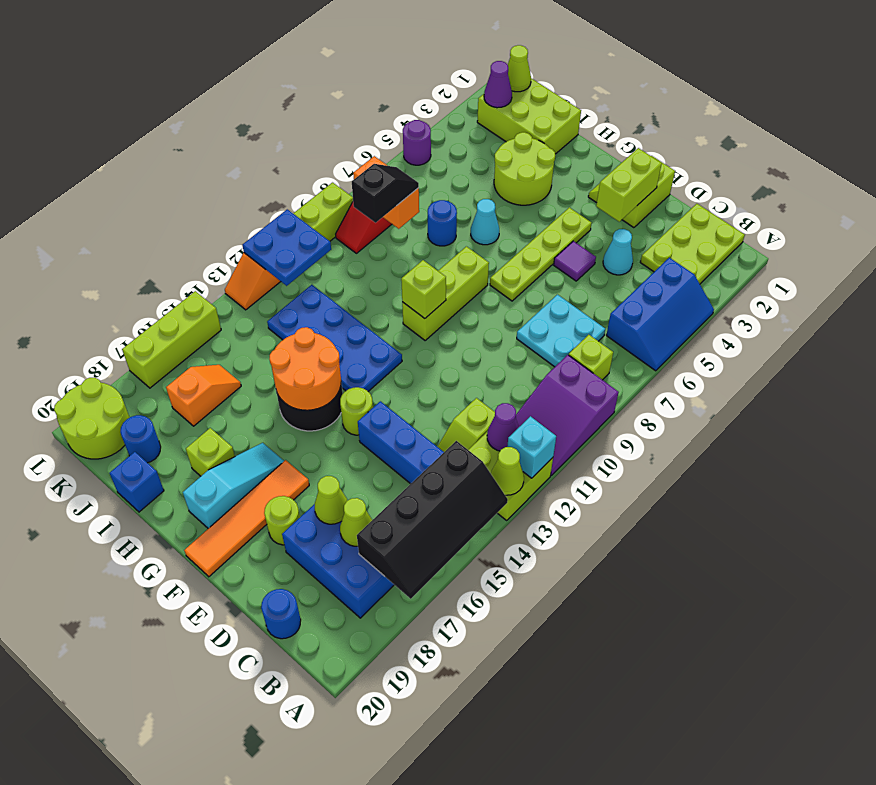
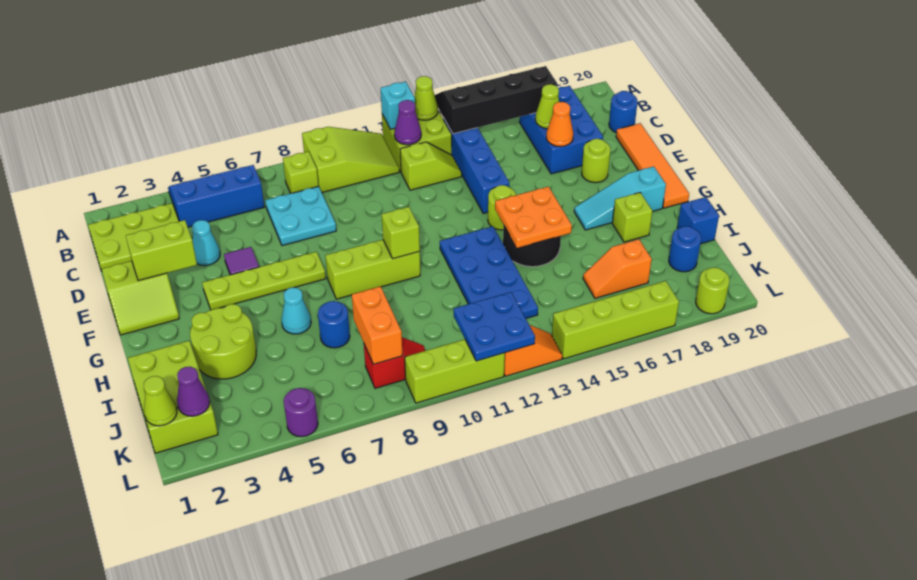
purple 2x3 slope [516,355,619,475] -> lime 2x3 slope [302,127,399,192]
lime 1x1 cone [315,476,347,524] -> orange 1x1 cone [546,102,573,147]
orange 1x4 tile [184,460,309,577] -> orange 1x4 tile turned to [616,123,689,208]
orange 2x2 round brick [269,327,341,410] -> orange 2x2 plate [495,187,572,248]
black 1x2 slope [352,164,419,223] -> none
lime 2x2 round brick [54,378,130,459] -> lime 1x1 round brick [696,267,729,314]
lime 1x3 brick [122,291,221,388] -> lime 1x4 brick [552,281,679,359]

